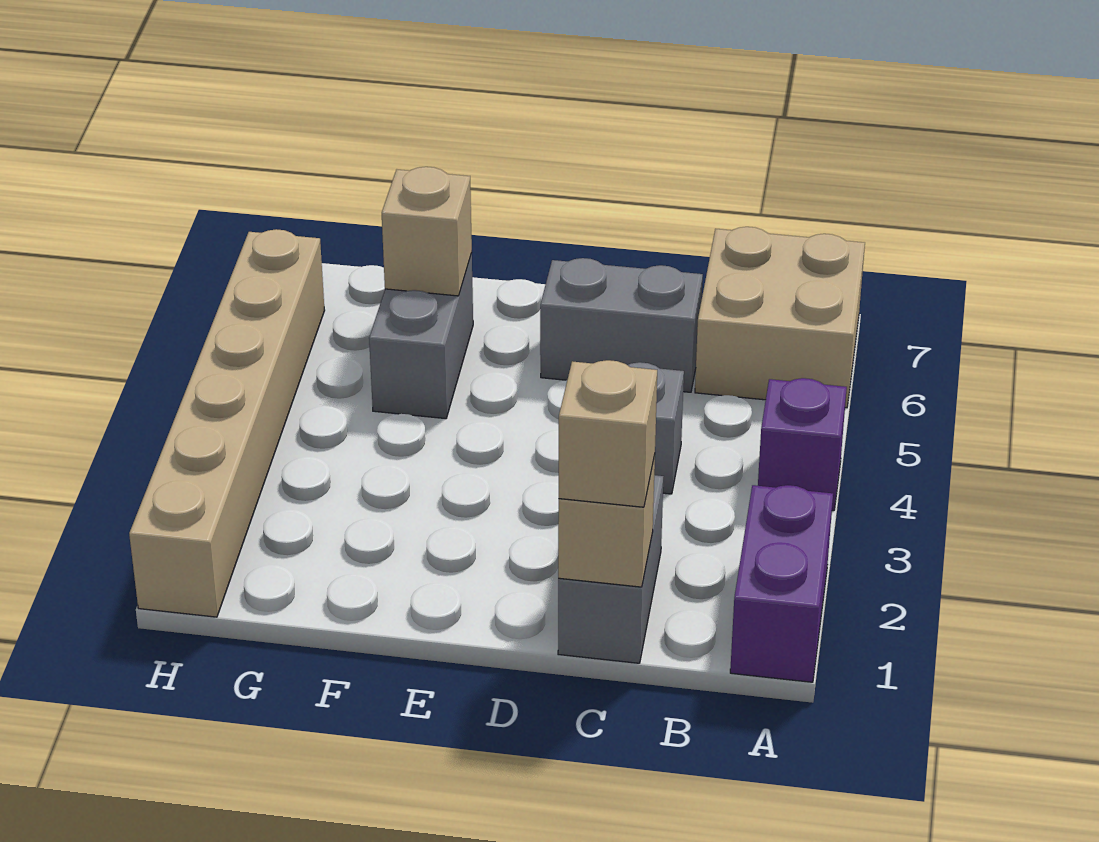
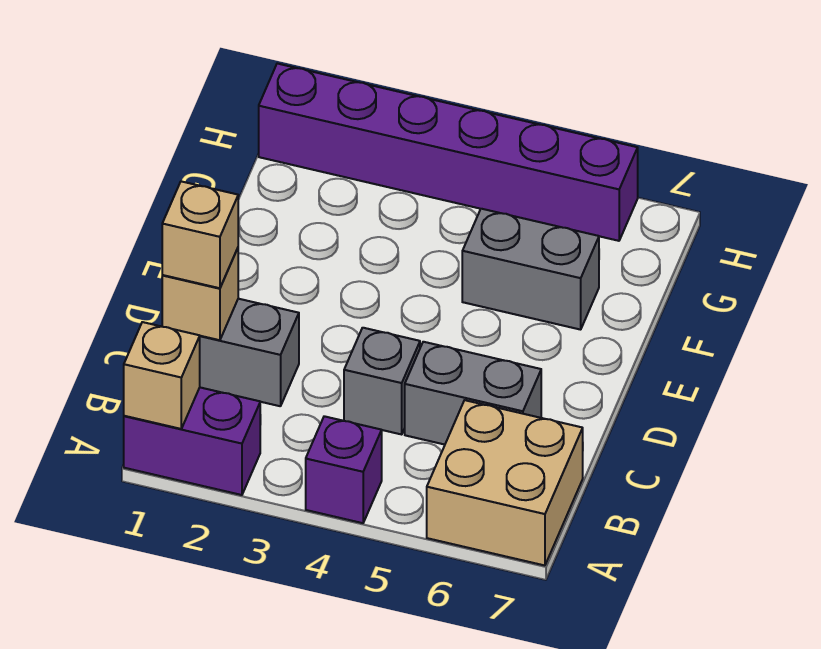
grey 1x2 brick [540,258,703,392] -> grey 1x2 brick turned to [405,342,541,445]
tan 1x1 brick [382,167,472,296] -> tan 1x1 brick moved to [124,322,200,429]
tan 1x6 brick [129,229,325,617] -> purple 1x6 brick [259,64,638,241]

